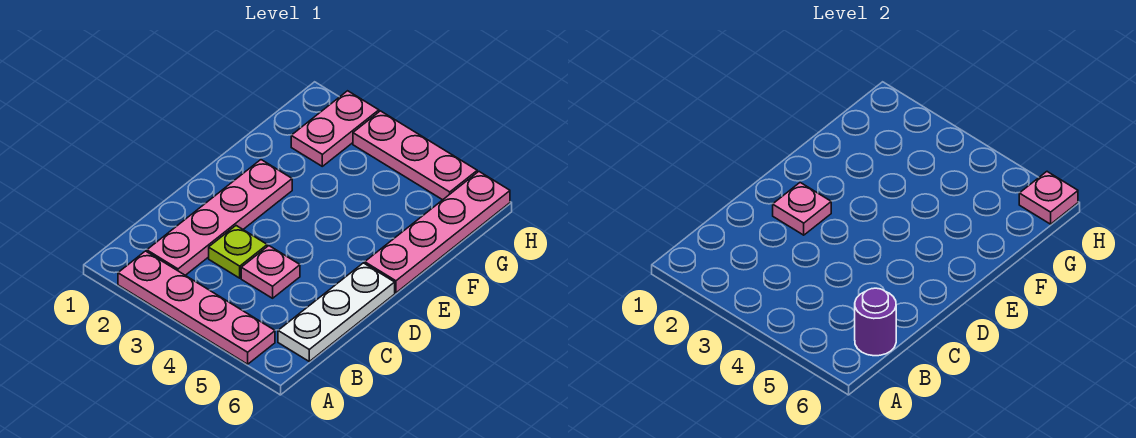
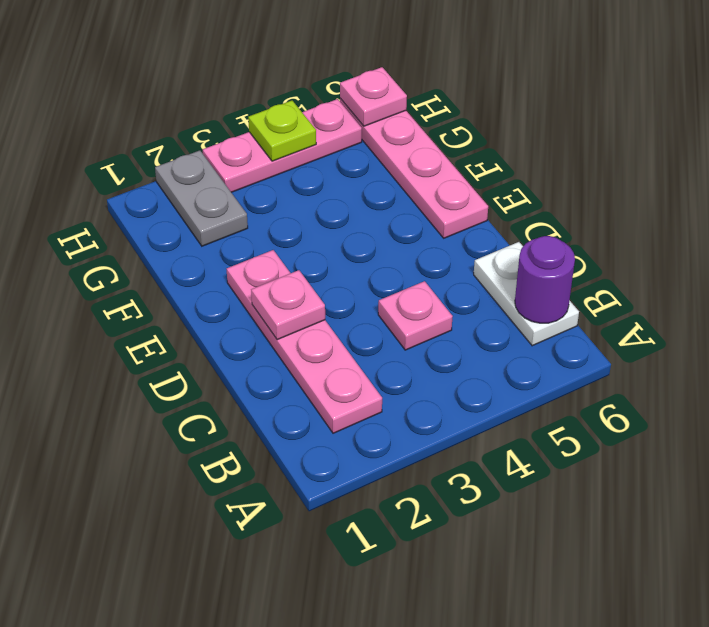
pink 1x4 plate [118,251,275,364] -> none
white 1x3 plate [278,263,395,361] -> white 1x2 plate [474,242,579,346]
lime 1x1 plate [209,226,267,278] -> lime 1x1 plate moved to [248,101,316,161]
pink 1x2 plate [291,91,379,166] -> grey 1x2 plate [155,150,248,246]

